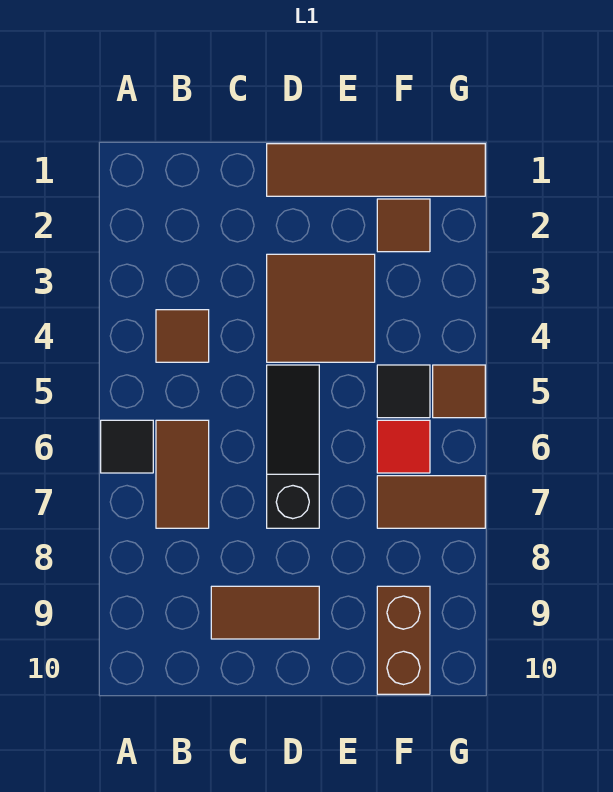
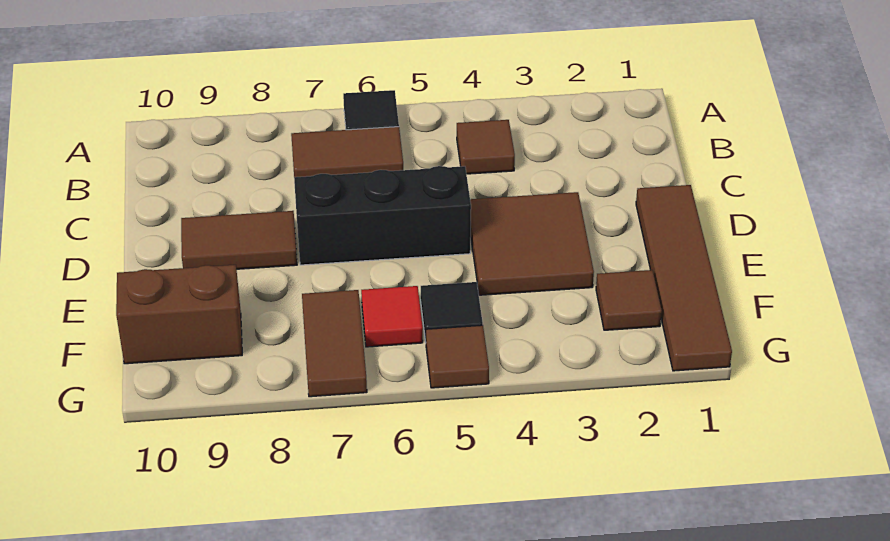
brown 1x2 tile [211,586,319,639] -> brown 1x2 tile turned to [181,211,297,269]
black 1x3 slope [267,365,319,528] -> black 1x3 brick [294,166,471,265]

